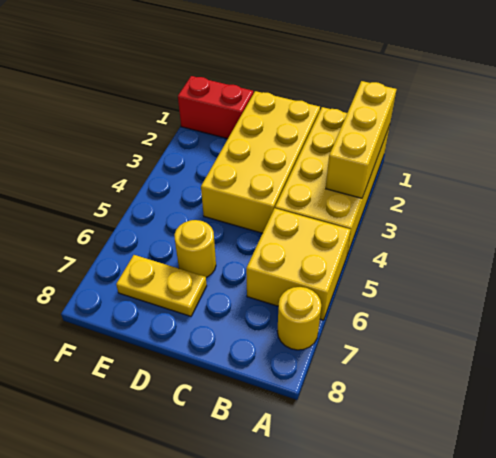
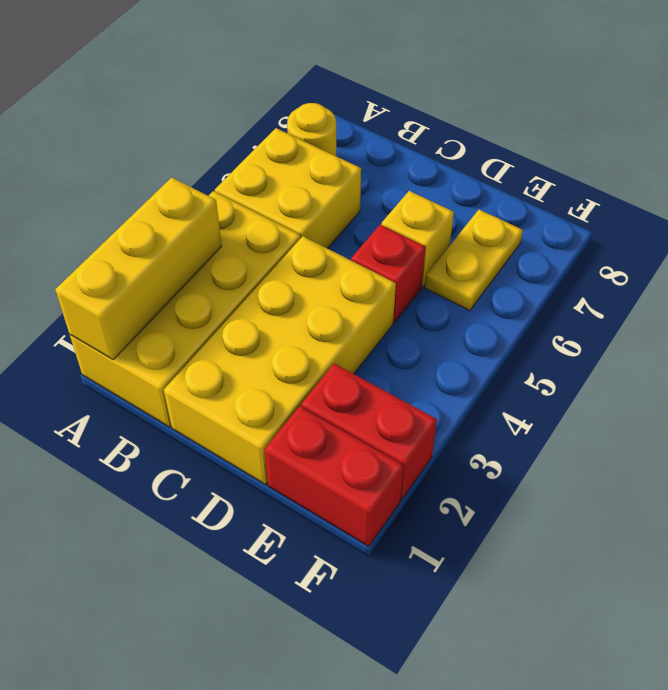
none -> red 1x1 brick [351,225,426,323]
yellow 1x1 round brick [174,220,216,278] -> yellow 1x1 brick [381,191,454,287]
yellow 1x2 plate [116,255,207,316] -> yellow 1x2 plate turned to [425,210,523,311]
none -> red 1x2 brick [301,364,437,500]

